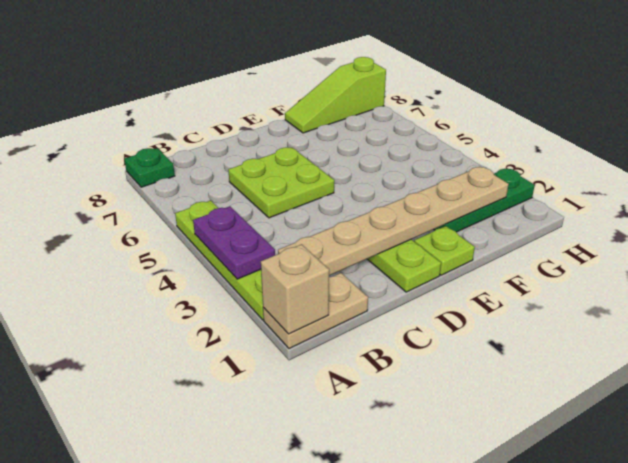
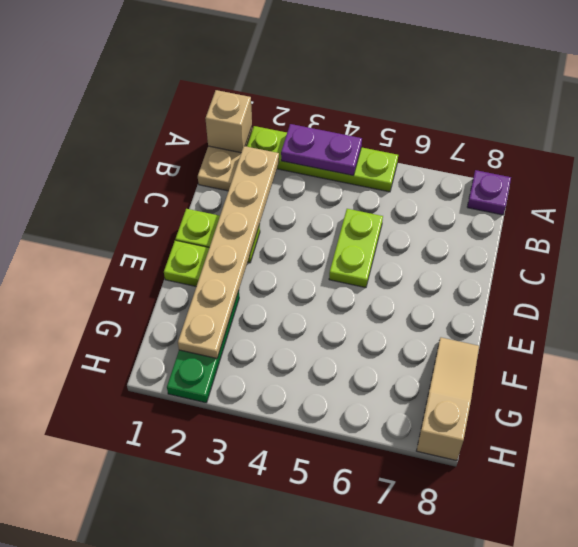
green 1x1 plate [124,148,175,187] -> purple 1x1 plate [467,170,511,215]
lime 2x2 plate [228,147,334,218] -> lime 1x2 plate [329,209,383,288]
lime 1x3 slope [285,57,386,133] -> tan 1x3 slope [417,337,479,461]

